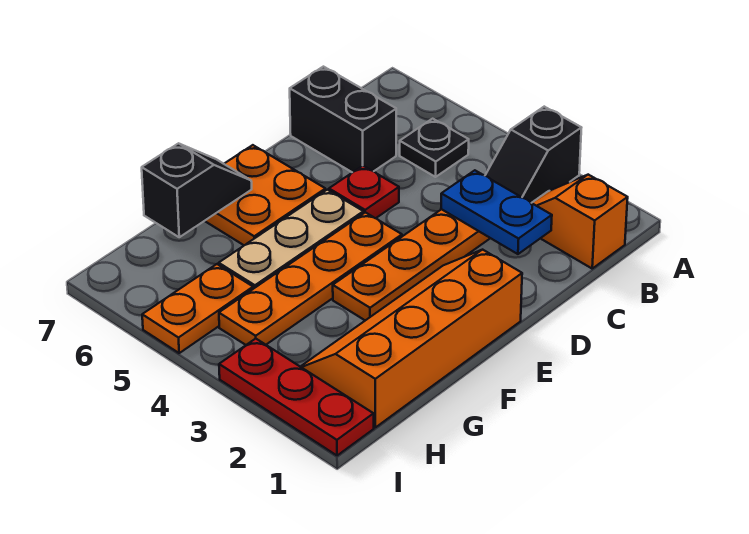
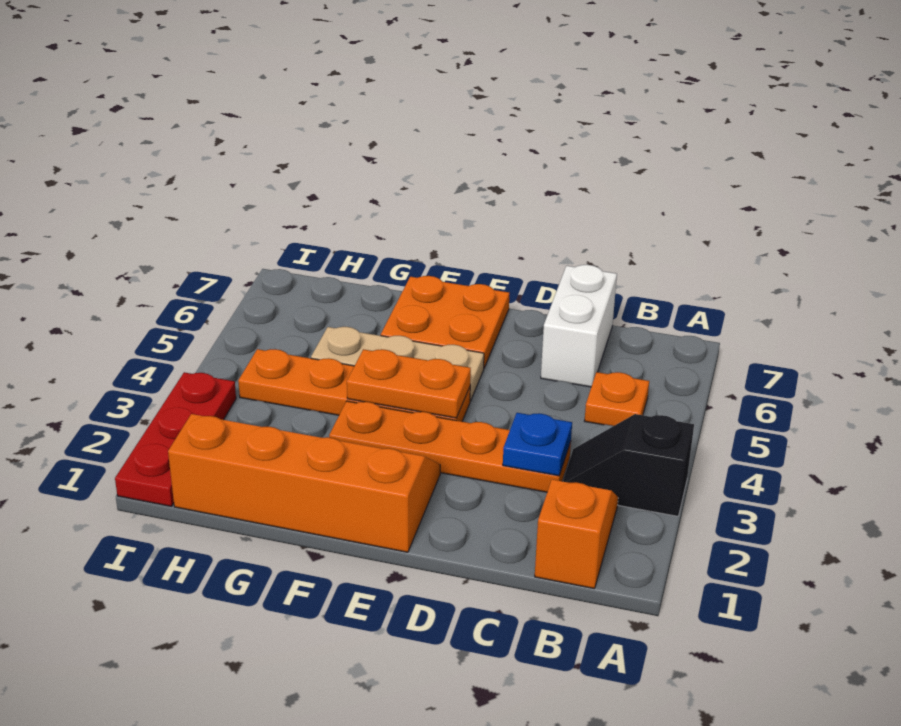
black 1x1 plate [400,119,469,177] -> orange 1x1 plate [585,372,649,426]
blue 1x2 plate [441,170,552,254] -> blue 1x1 plate [503,413,572,476]
black 1x2 brick [290,67,396,172] -> white 1x2 brick [541,265,617,387]
red 1x1 plate [329,166,399,218] -> none
black 1x2 slope [142,143,252,237] -> none
orange 1x2 plate [142,264,253,353] -> orange 1x2 plate moved to [347,349,471,418]

